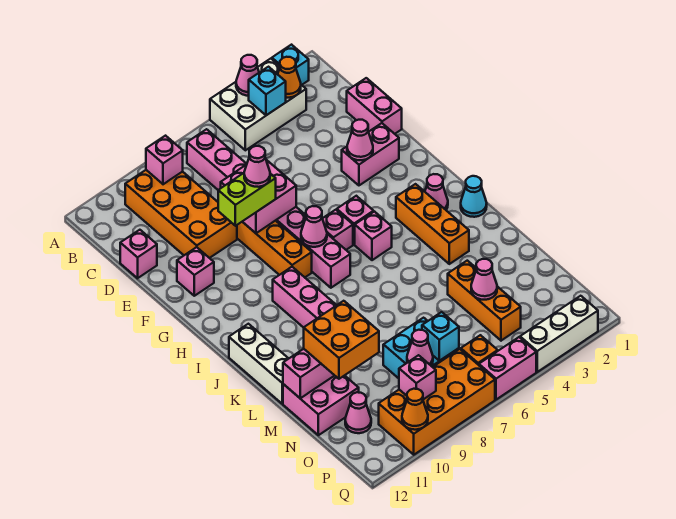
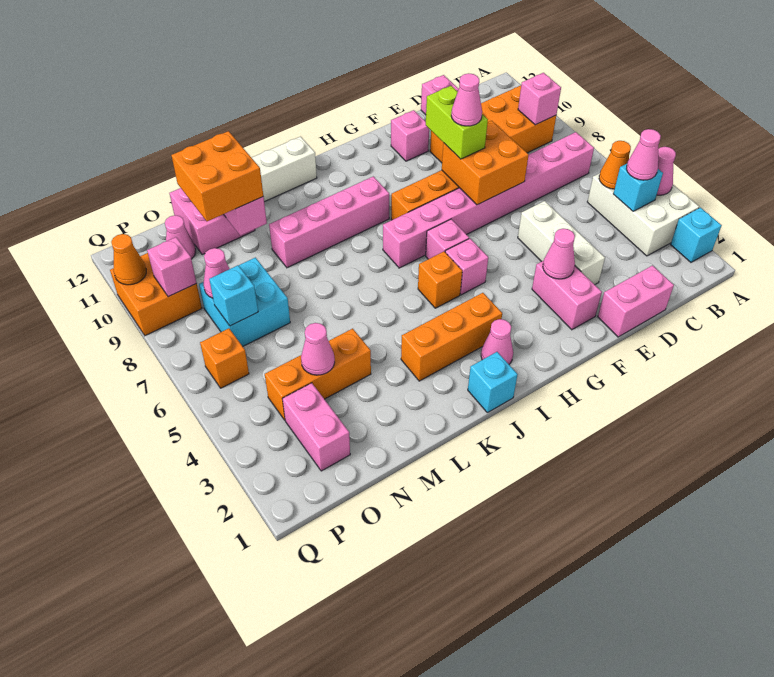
orange 1x1 cone [278,57,301,98] -> orange 1x1 cone moved to [599,141,631,189]
pink 2x2 brick [221,160,296,233] -> orange 2x2 brick [442,121,529,205]
pink 1x1 cone [301,206,327,247] -> pink 1x1 cone moved to [627,129,661,180]
pink 1x1 brick [355,212,392,260] -> orange 1x1 brick [418,252,462,308]
cyan 1x1 cone [461,176,487,217] -> cyan 1x1 brick [468,352,518,413]
orange 2x4 brick [379,349,495,455] -> orange 2x2 brick [110,253,202,336]
white 1x3 brick [520,296,598,372] -> white 1x3 brick moved to [518,201,605,285]
pink 1x2 brick [479,337,536,400] -> pink 1x2 brick moved to [283,383,350,471]

